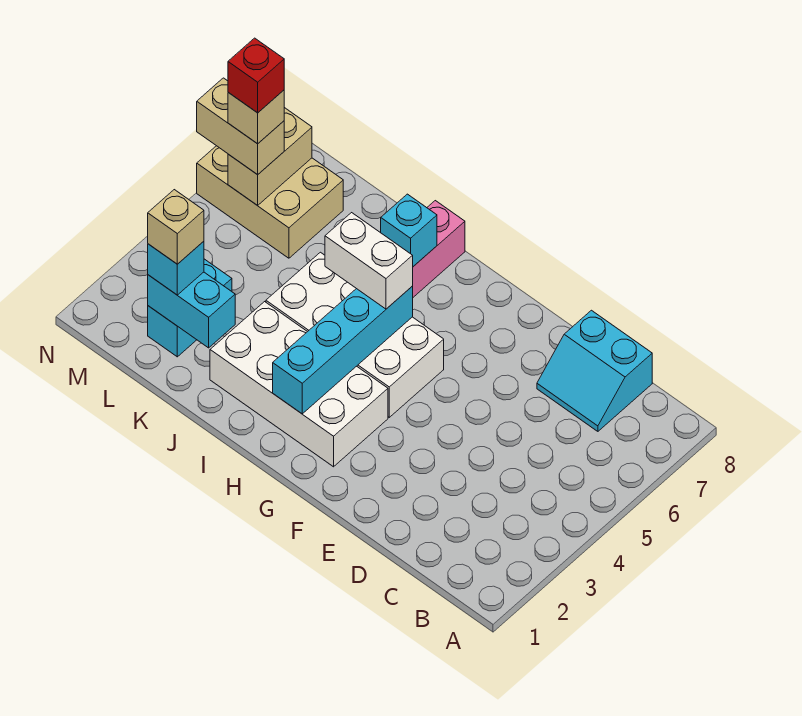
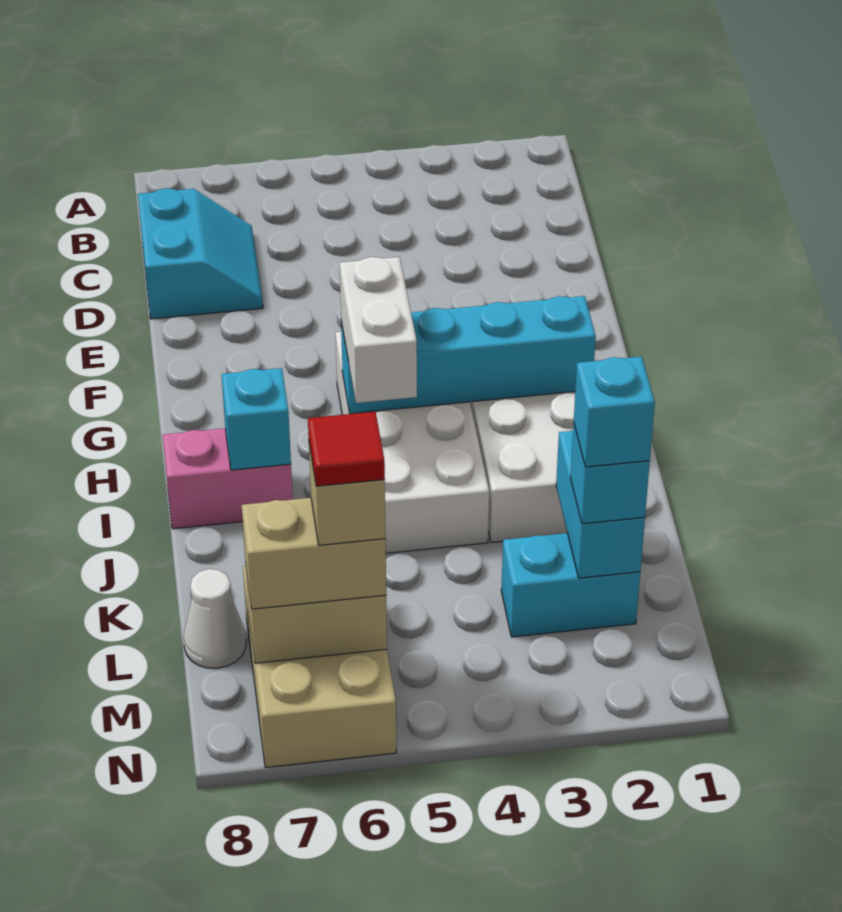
tan 1x1 brick [148,190,204,264] -> cyan 1x1 brick [574,357,655,467]
none -> white 1x1 cone [184,569,246,668]
tan 1x2 brick [197,78,284,175] -> tan 1x2 brick turned to [242,498,386,609]
red 1x1 brick [228,38,284,113] -> red 1x1 tile [308,412,385,486]

